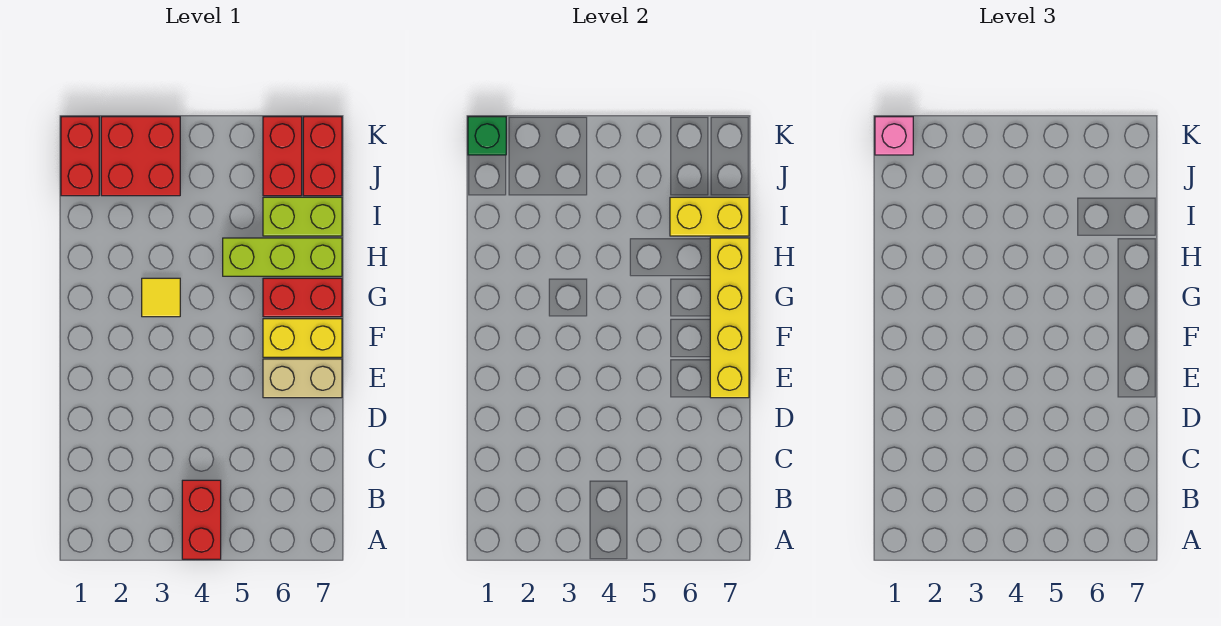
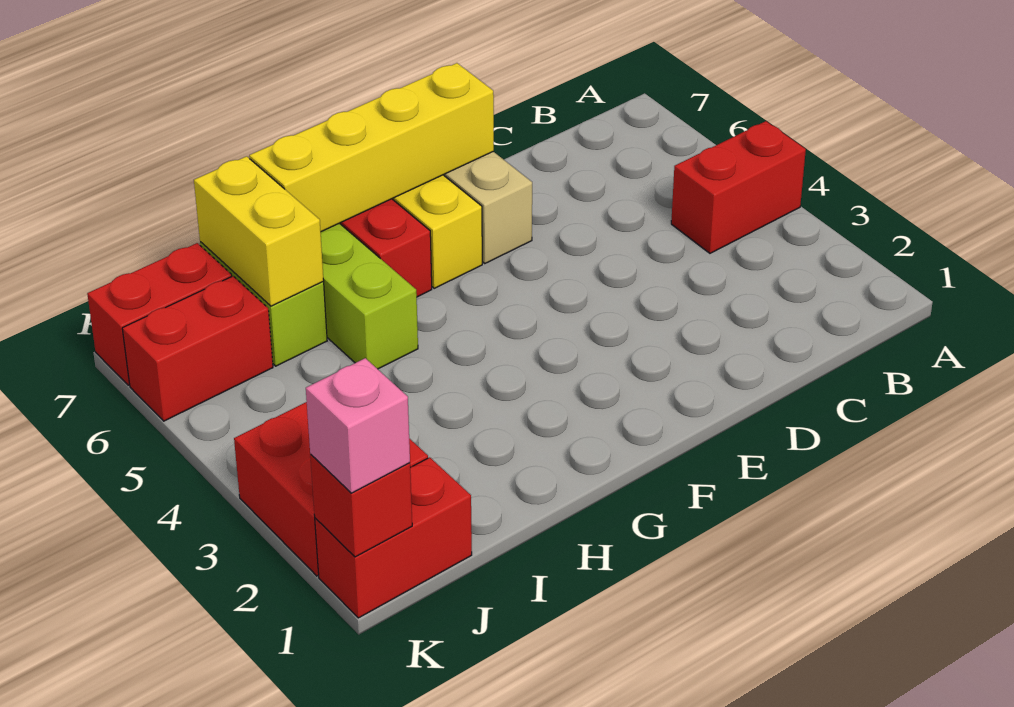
yellow 1x1 tile [142,278,180,317] -> none
green 1x1 brick [468,117,506,155] -> red 1x1 brick [310,455,412,557]

